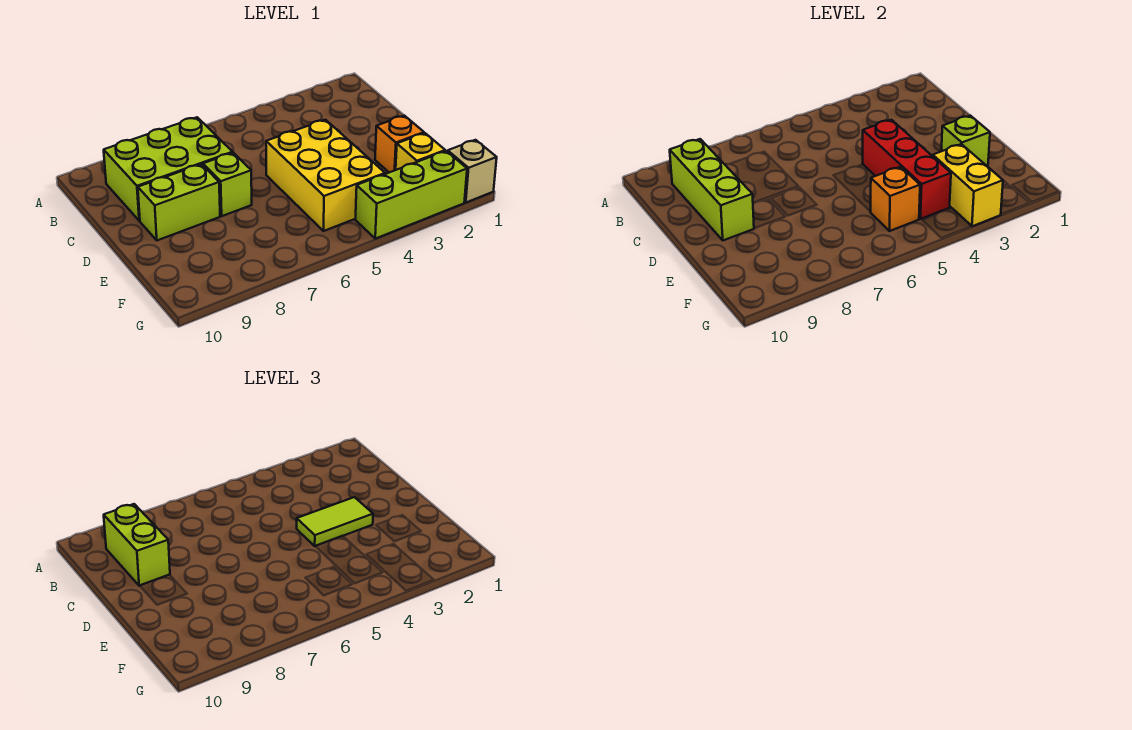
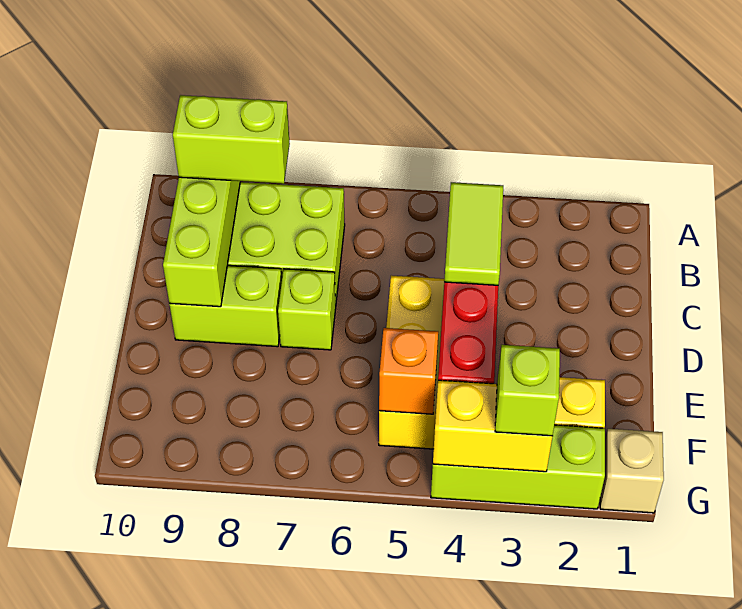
lime 1x2 brick [104,504,170,586] -> lime 1x2 brick turned to [173,95,290,184]
lime 1x2 tile [297,497,373,546] -> lime 1x2 tile turned to [444,182,503,285]
orange 1x1 brick [375,116,424,173] -> none
lime 1x1 brick [941,116,990,167] -> lime 1x1 brick moved to [495,345,560,436]
yellow 1x2 brick [933,144,1003,226] -> yellow 1x2 brick turned to [433,380,552,472]

